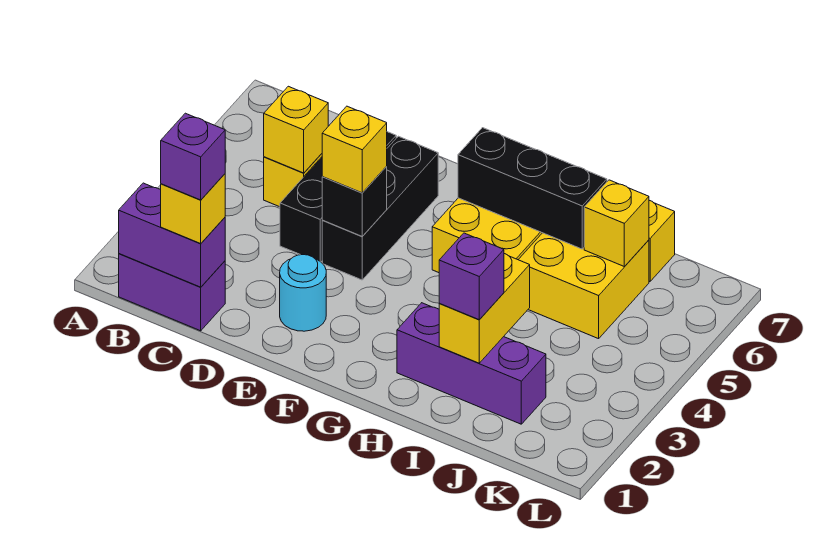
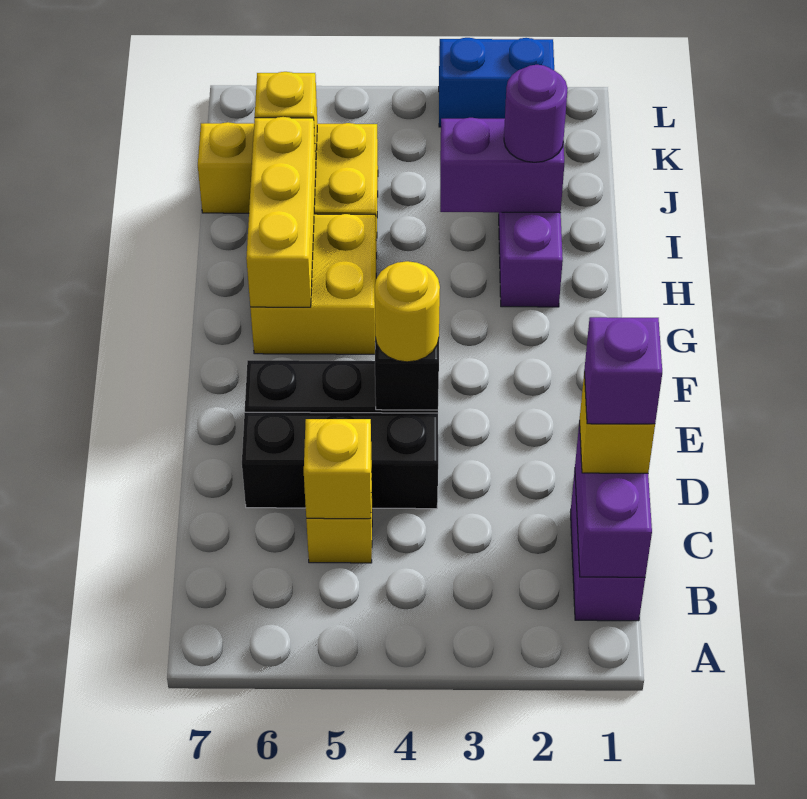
cyan 1x1 round brick [280,255,326,331] -> none
yellow 1x1 brick [322,106,387,193] -> yellow 1x1 round brick [375,261,440,362]
black 1x3 brick [458,128,607,249] -> yellow 1x3 brick [246,117,316,307]
yellow 1x2 brick [439,254,530,363] -> purple 1x2 brick [440,118,564,213]
purple 1x1 brick [439,233,504,320] -> purple 1x1 round brick [504,65,568,162]
none -> blue 1x2 brick [439,38,554,127]

